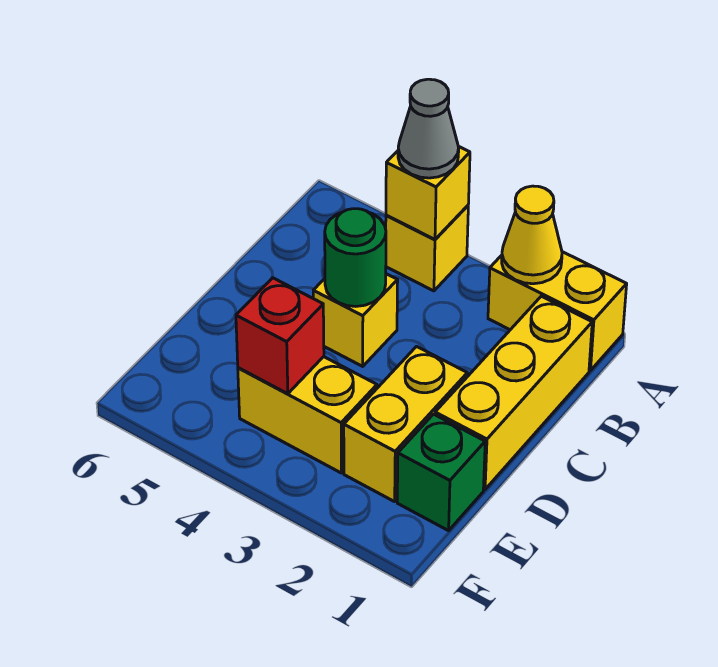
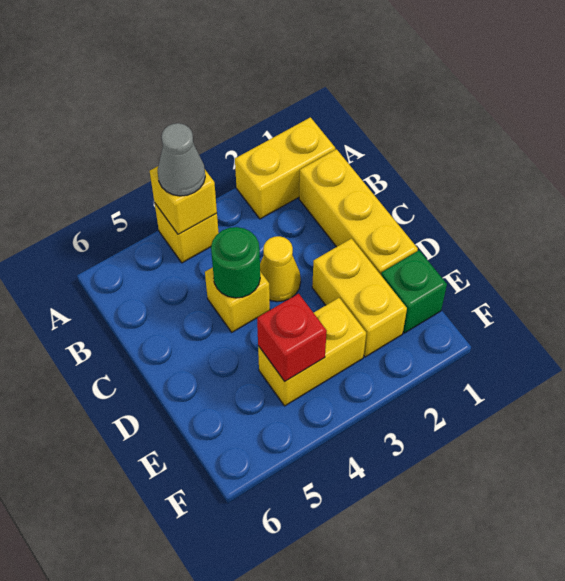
yellow 1x1 cone [502,186,562,284] -> yellow 1x1 cone moved to [260,236,301,302]

